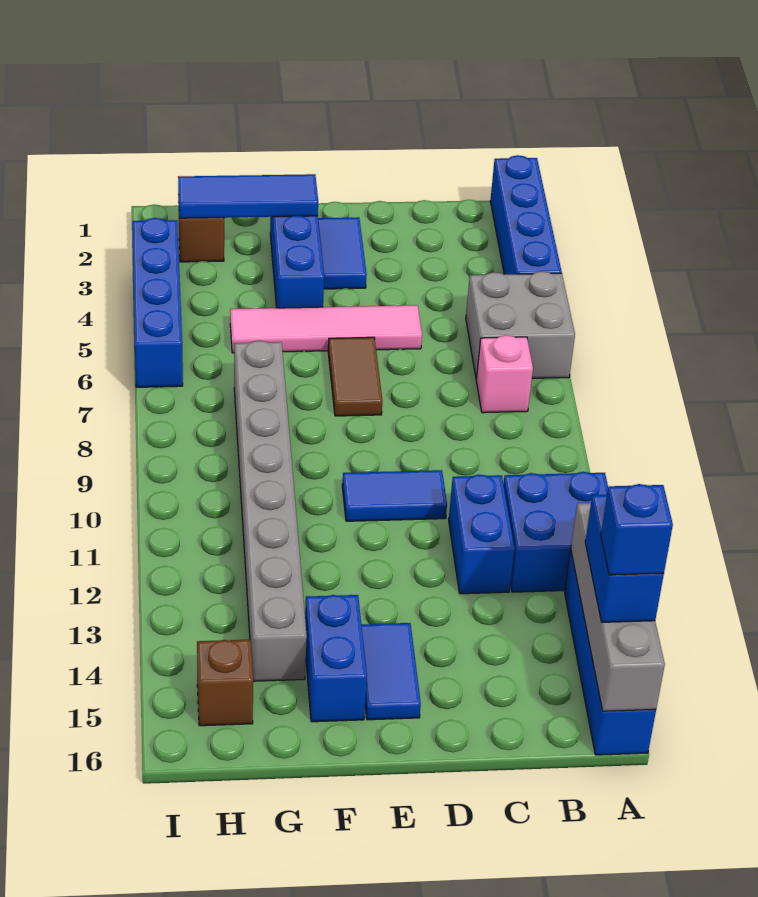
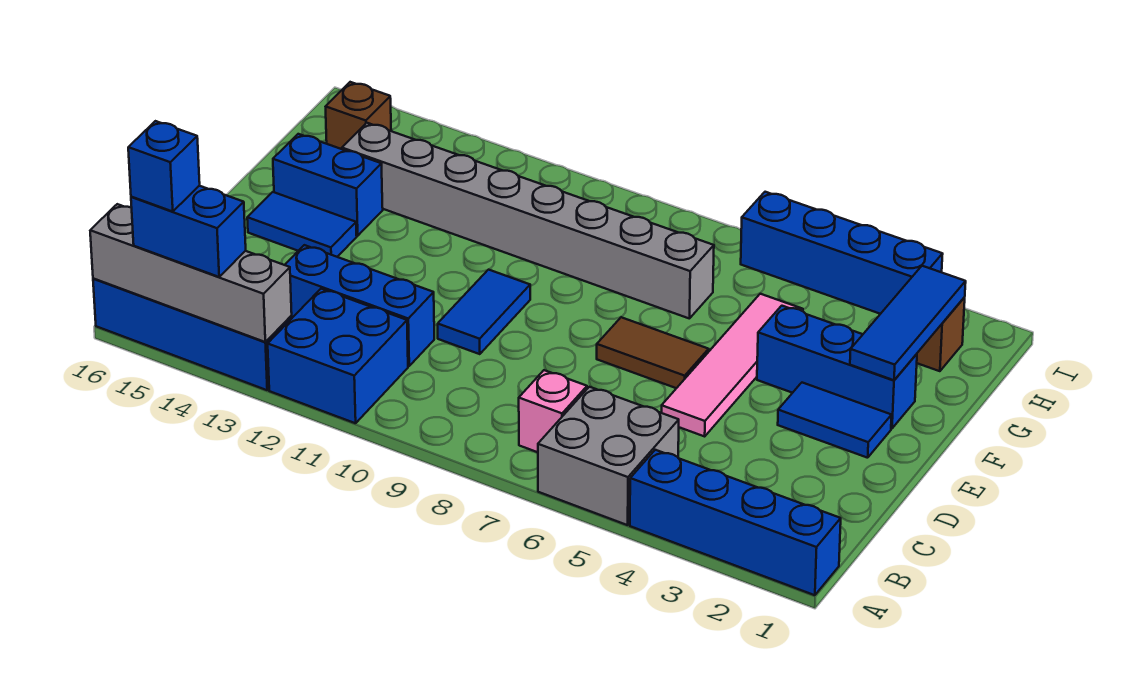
blue 1x2 brick [449,474,515,594] -> blue 1x3 brick [285,245,434,366]

